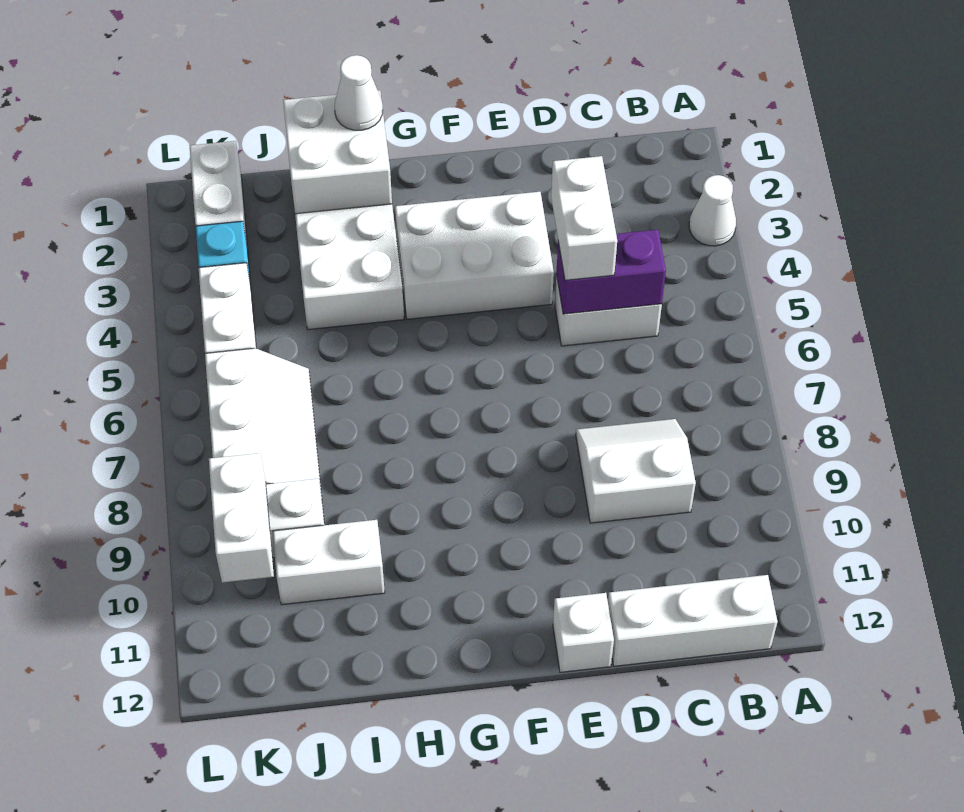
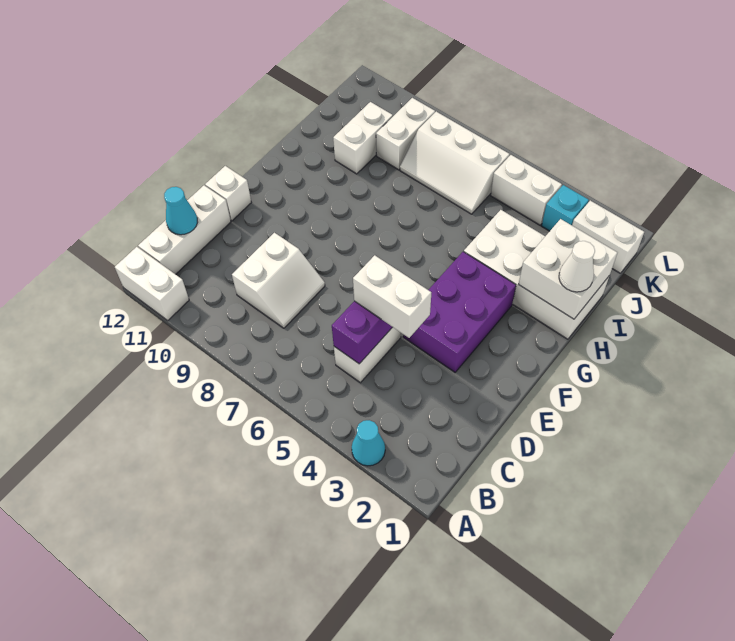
white 1x1 cone [689,175,736,246] -> cyan 1x1 cone [352,420,385,466]
none -> cyan 1x1 cone [164,187,198,235]
white 2x3 brick [395,192,554,319] -> purple 2x3 brick [403,252,516,372]
white 1x2 brick [209,453,274,583] -> white 1x2 brick moved to [115,247,189,320]

